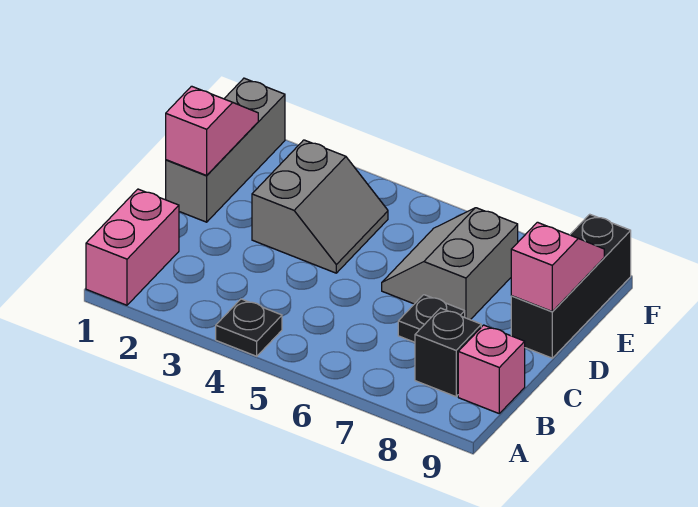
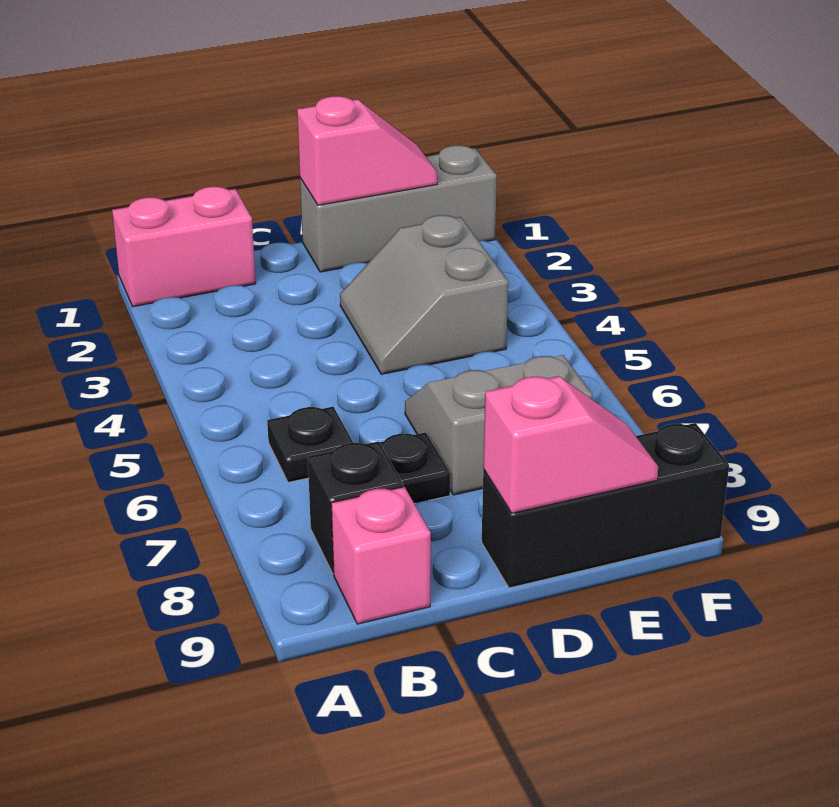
black 1x1 plate [216,299,282,356] -> black 1x1 plate moved to [267,407,353,482]
grey 2x2 slope [252,140,388,273] -> grey 2x2 slope turned to [340,215,508,374]

